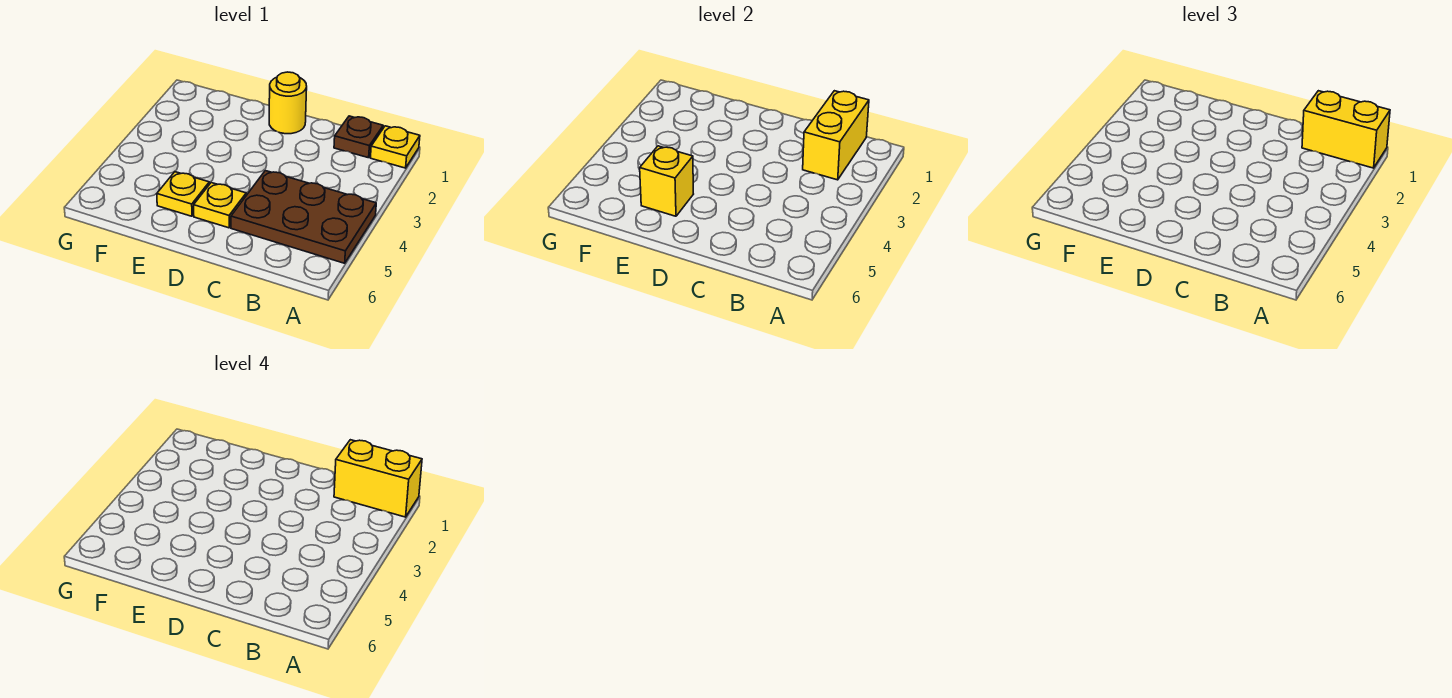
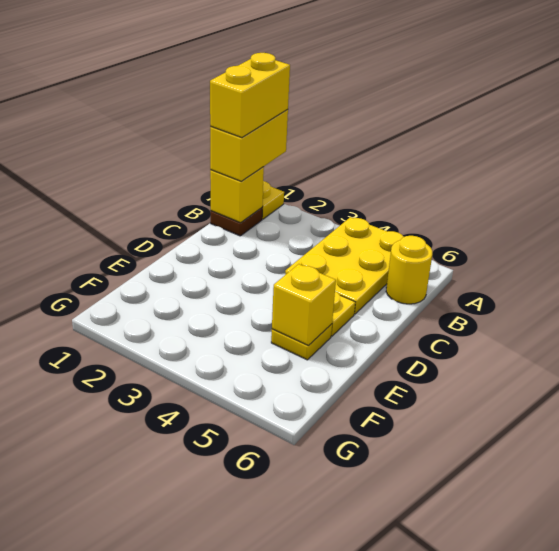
brown 2x3 plate [231,171,376,263] -> yellow 2x3 plate [285,217,404,314]
yellow 1x2 brick [803,91,869,180] -> yellow 1x1 brick [210,167,264,223]
yellow 1x1 round brick [269,72,307,134] -> yellow 1x1 round brick moved to [386,236,432,304]

